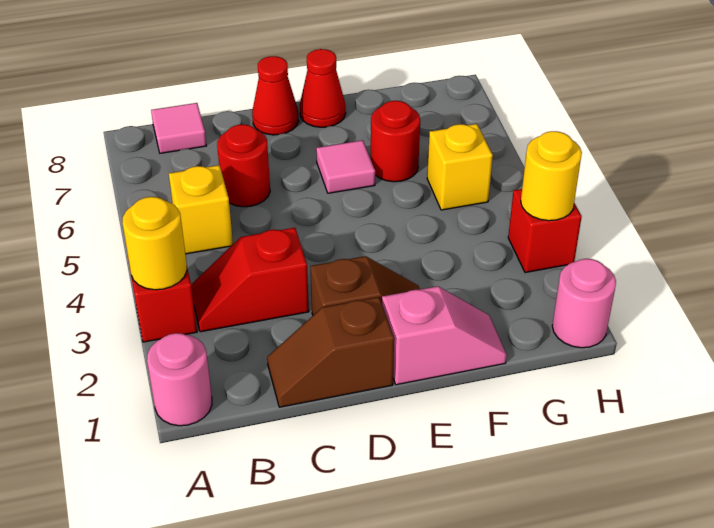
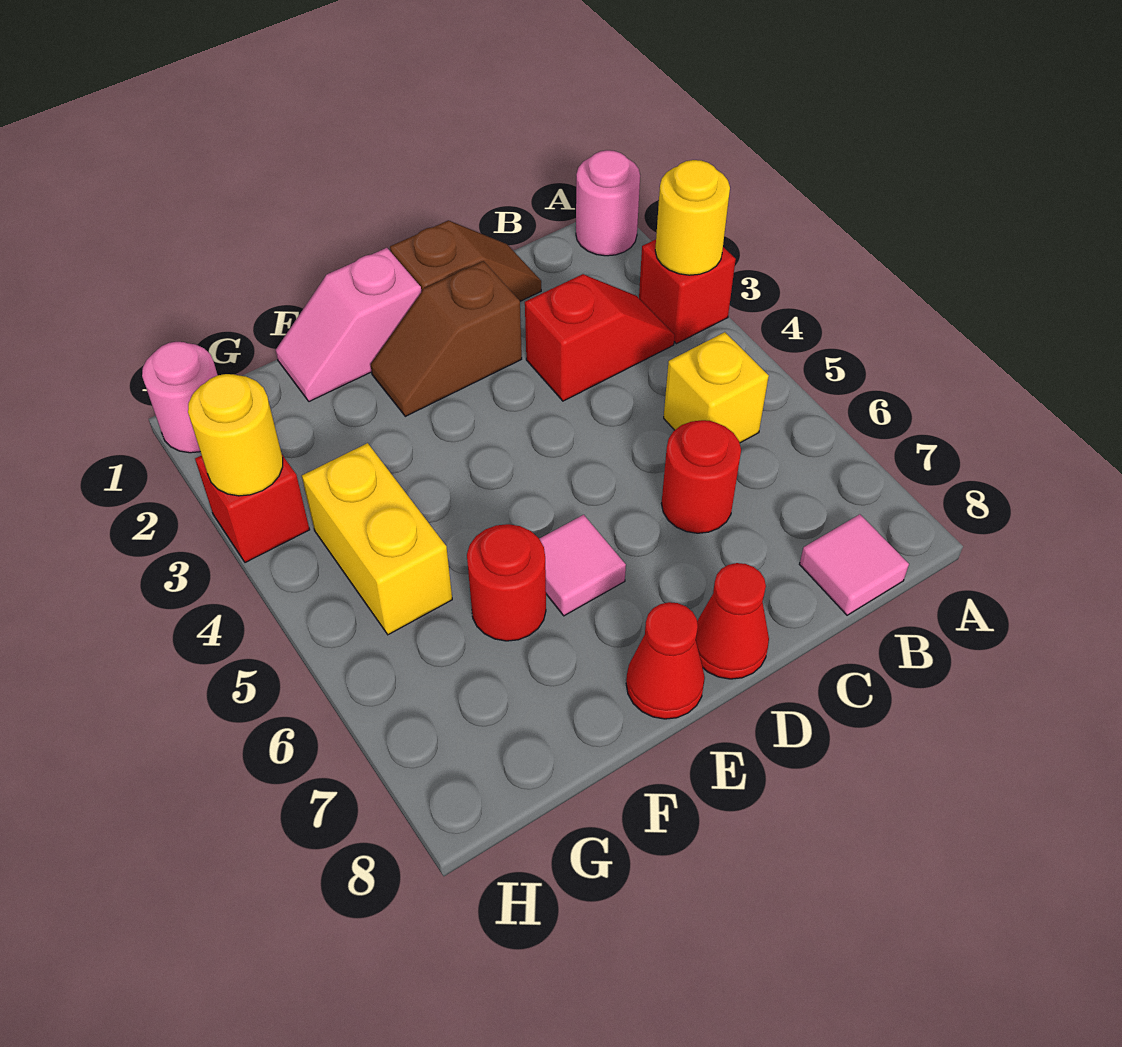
yellow 1x1 brick [427,124,493,210] -> yellow 1x2 brick [302,443,452,635]

